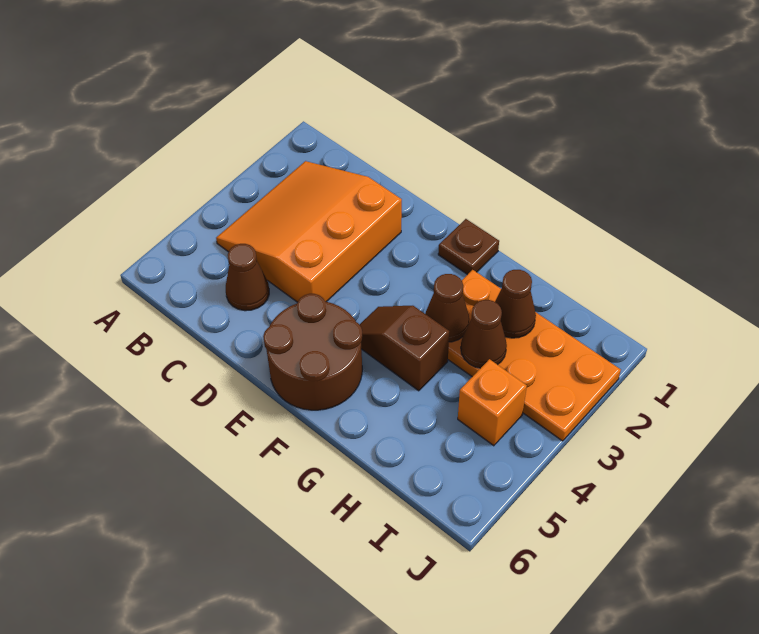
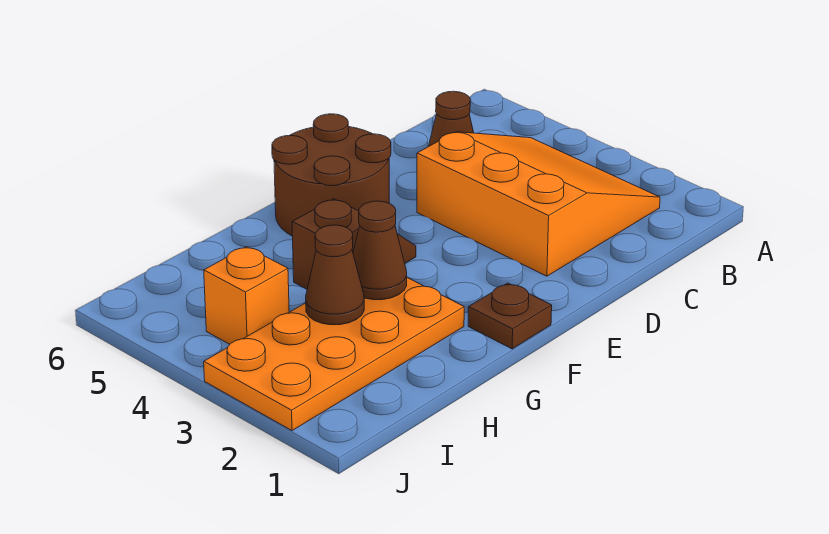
brown 1x1 cone [495,270,536,338] -> none

